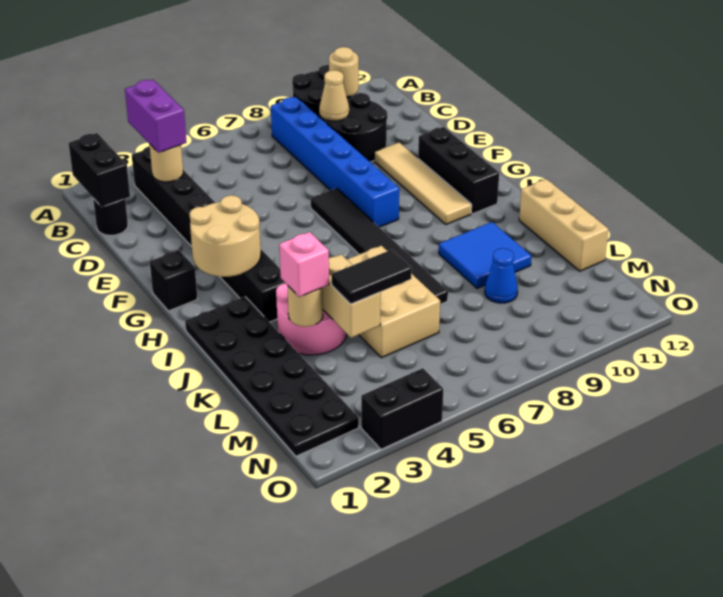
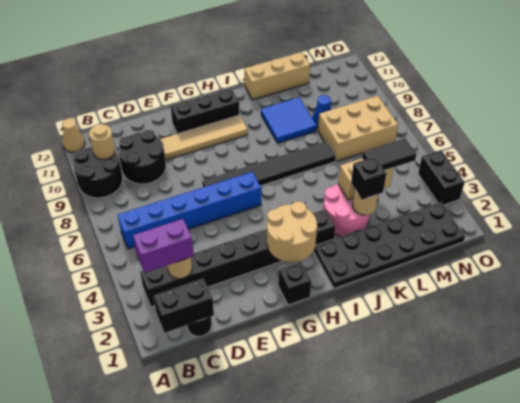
blue 1x6 brick [271,97,399,227] -> blue 1x6 brick moved to [118,172,261,249]
tan 1x1 cone [319,70,349,121] -> tan 1x1 cone moved to [62,118,85,152]
tan 2x3 brick [347,246,440,358] -> tan 2x3 brick moved to [318,96,398,161]
pink 1x1 brick [279,232,329,297] -> black 1x1 brick [351,157,386,200]
black 1x2 tile [331,250,412,304] -> black 1x2 tile turned to [362,138,417,170]

